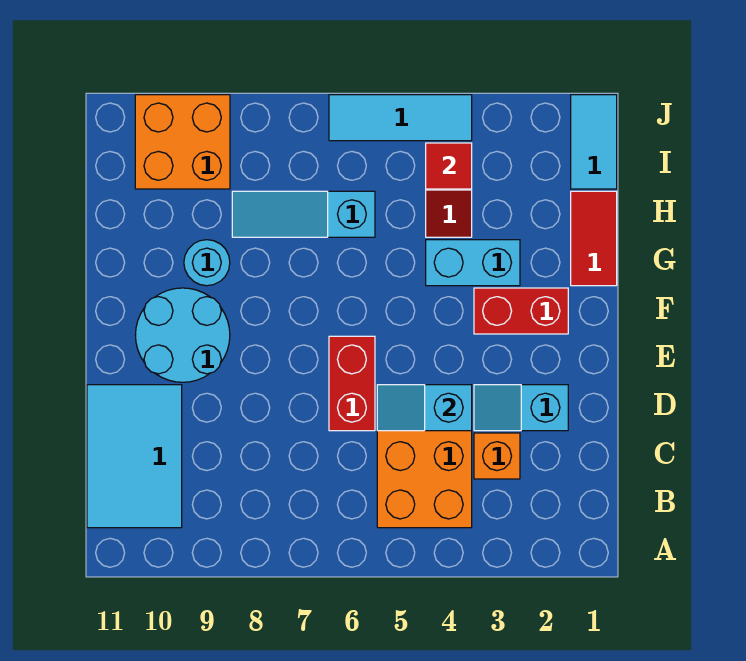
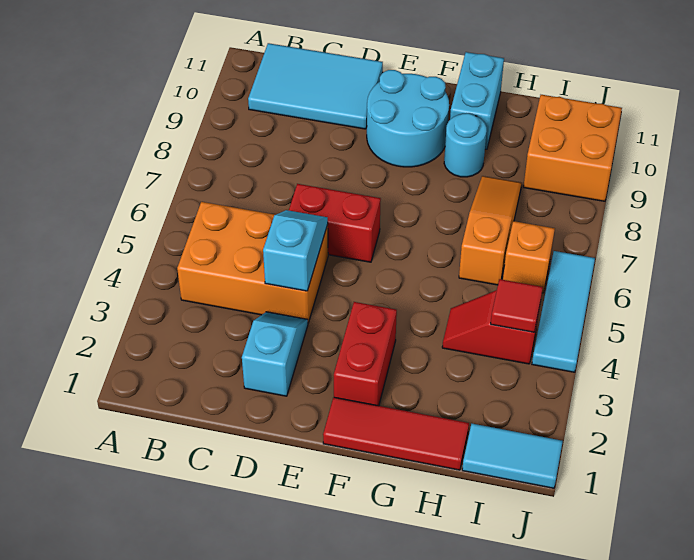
orange 1x1 brick [474,433,520,479] -> orange 1x1 brick moved to [503,221,555,293]
red 1x2 tile [571,191,617,286] -> red 1x3 tile [323,397,469,470]
cyan 1x2 brick [426,240,520,286] -> cyan 1x2 brick moved to [450,52,504,149]
cyan 1x3 slope [232,191,375,237] -> orange 1x3 slope [459,176,522,285]

